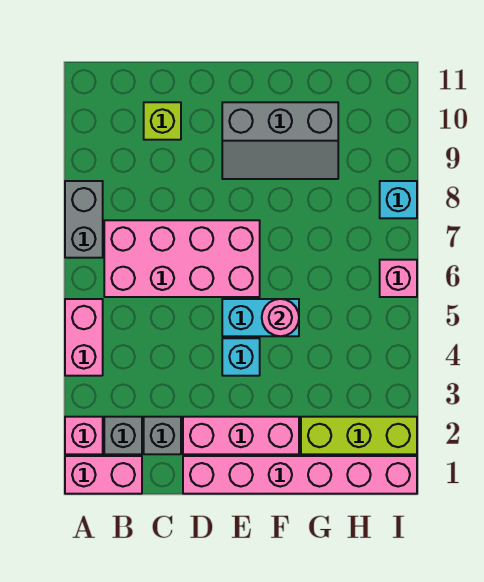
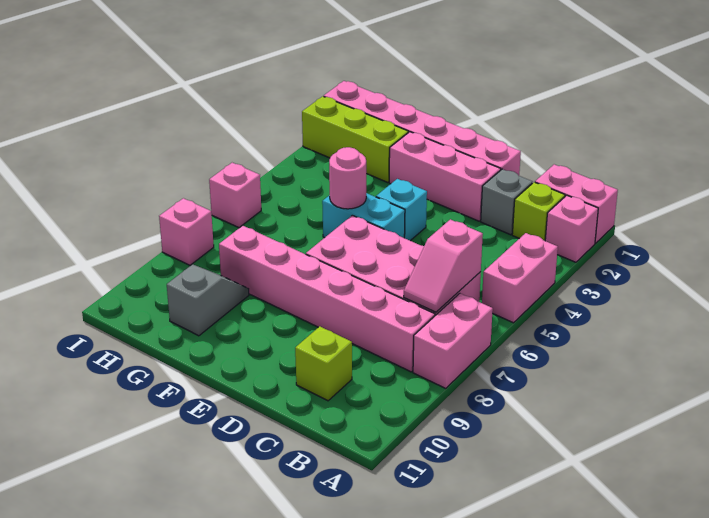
grey 1x2 brick [65,181,103,258] -> pink 1x2 brick [413,294,493,388]
grey 1x1 brick [104,417,142,454] -> lime 1x1 brick [512,182,565,241]
none -> pink 1x2 slope [404,219,483,312]
none -> pink 1x6 brick [219,226,435,372]
grey 2x3 slope [222,102,338,179] -> grey 1x2 slope [167,264,249,336]
cyan 1x1 brick [380,181,417,218] -> pink 1x1 brick [159,198,214,265]

